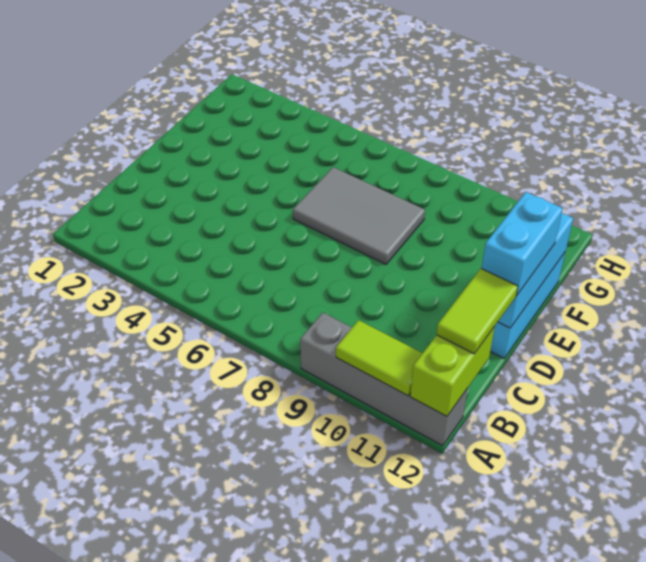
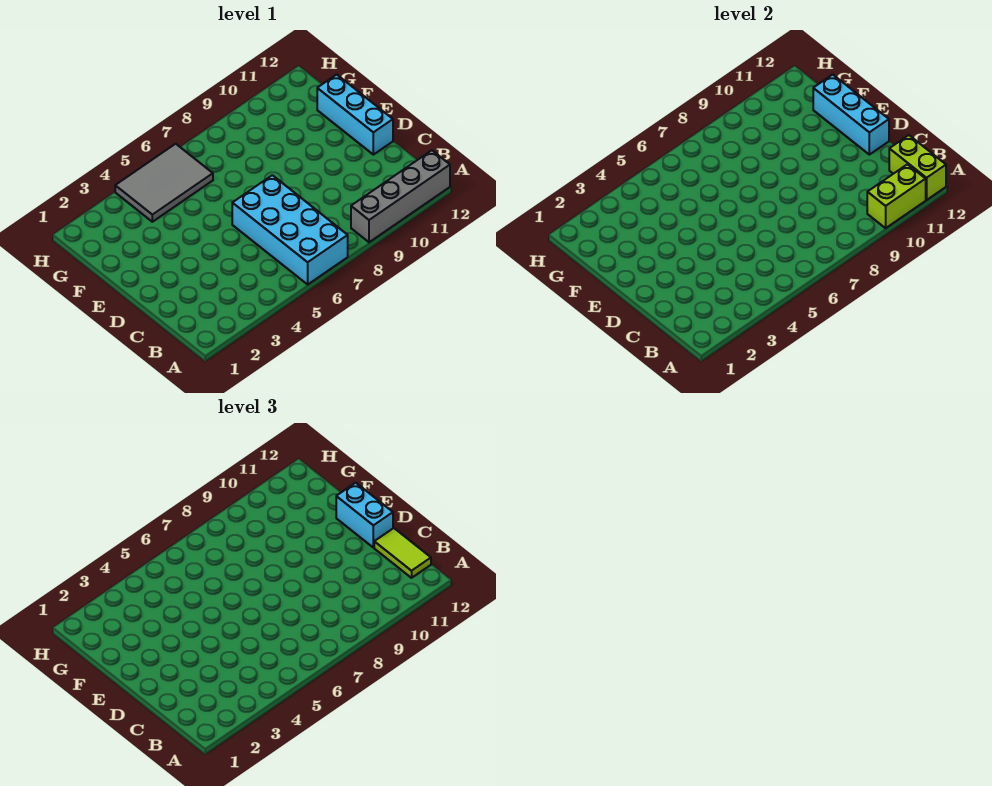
none -> cyan 2x4 brick [232,175,348,284]
lime 1x2 tile [336,320,422,396] -> lime 1x2 brick [867,164,926,228]
grey 2x3 tile [293,167,425,264] -> grey 2x3 tile moved to [115,144,213,222]

